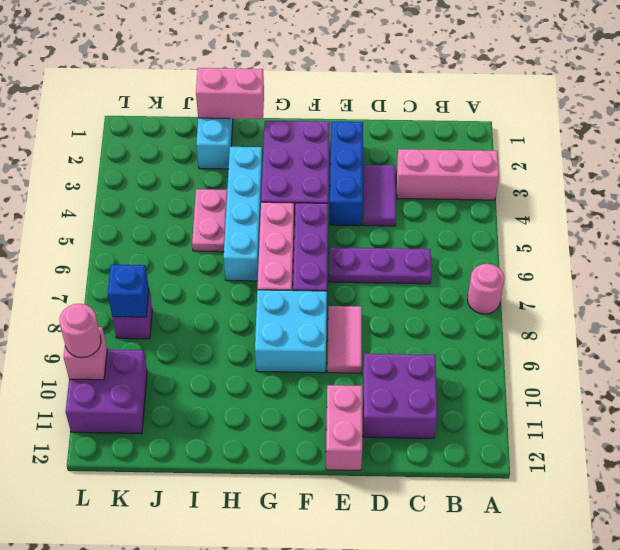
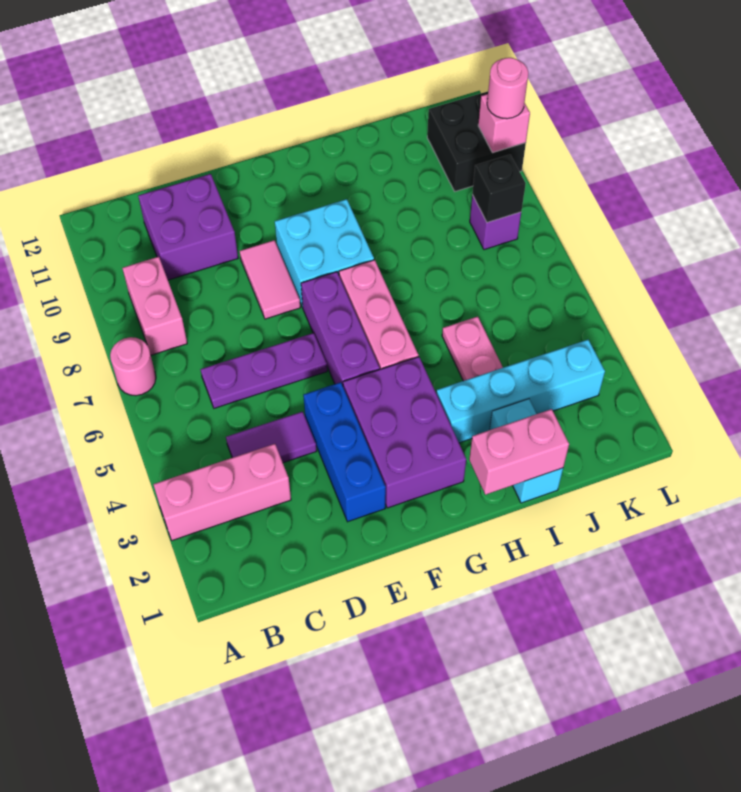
purple 1x2 tile [363,165,396,226] -> purple 1x2 tile turned to [226,412,317,463]
pink 1x2 brick [326,385,362,470] -> pink 1x2 brick moved to [122,257,187,355]
cyan 1x4 brick [224,147,263,281] -> cyan 1x4 brick turned to [436,340,605,443]
blue 1x1 brick [108,264,149,317] -> black 1x1 brick [472,155,526,223]
purple 2x2 brick [66,349,147,434] -> black 2x2 brick [427,91,526,191]

